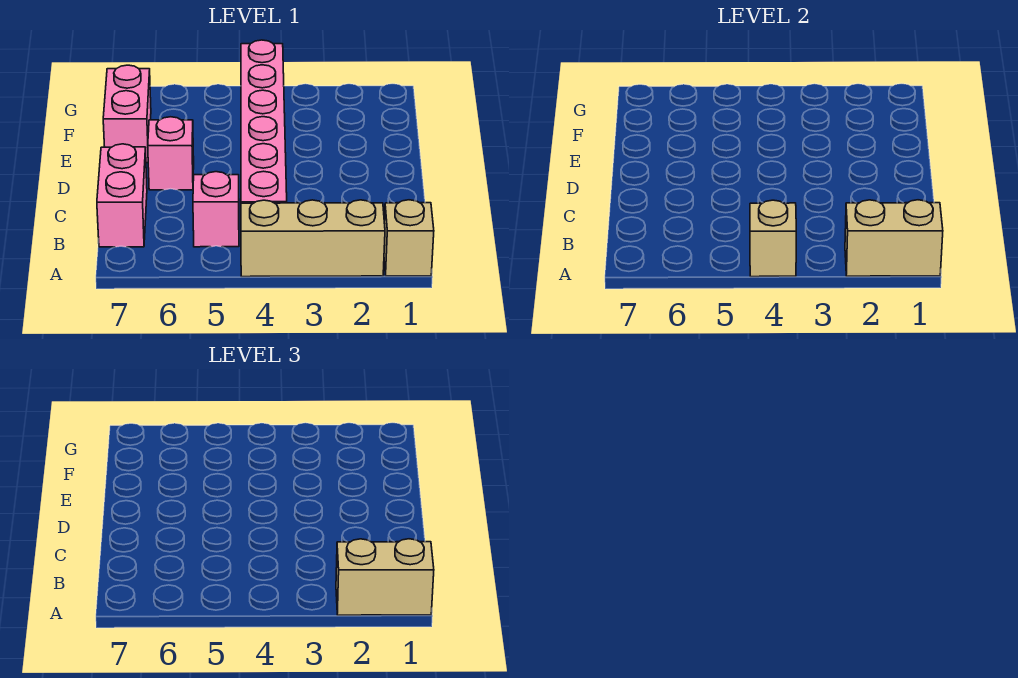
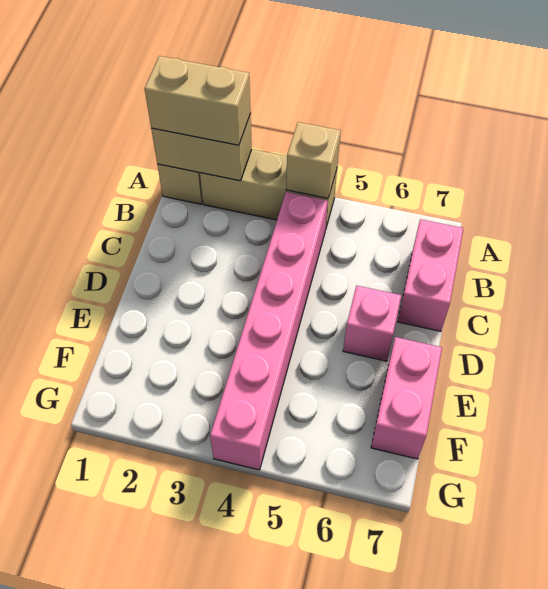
pink 1x1 brick [193,172,239,247] -> none

